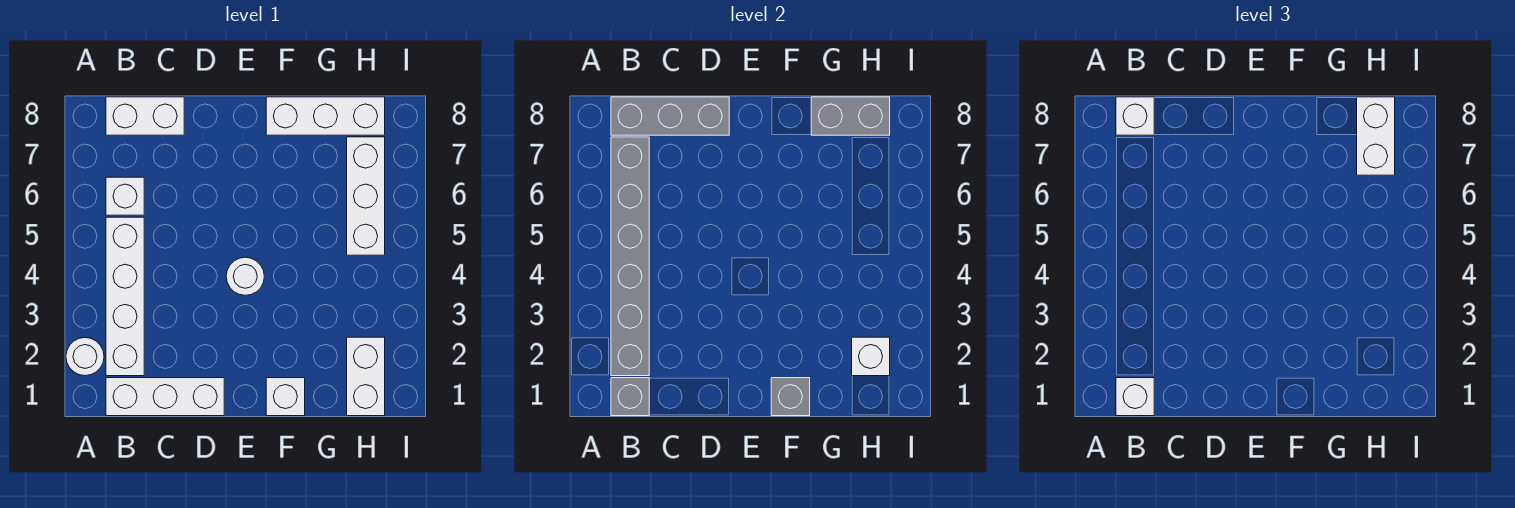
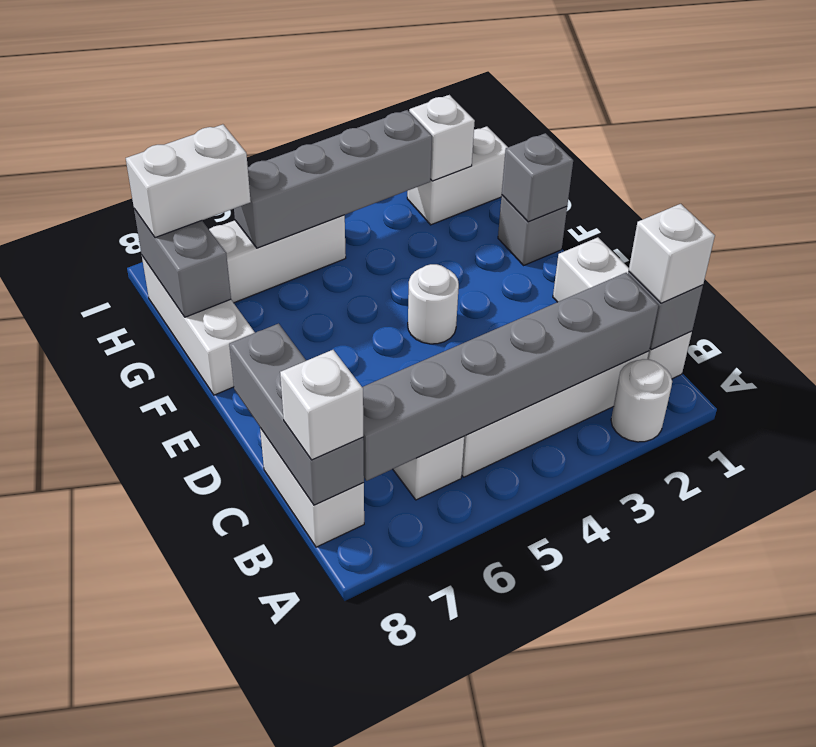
white 1x1 brick [266,378,305,416] -> grey 1x1 brick [498,195,567,265]
none -> grey 1x4 brick [234,110,432,248]

